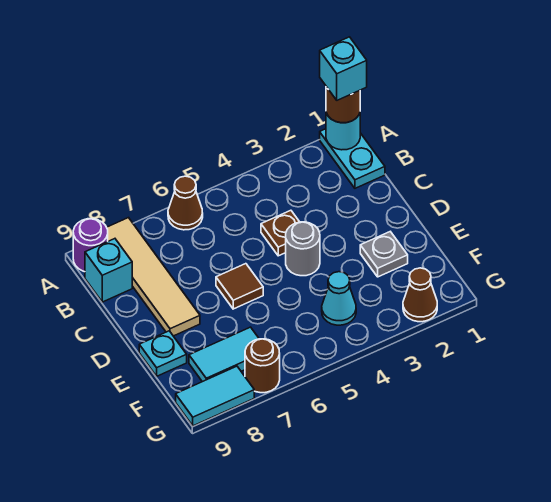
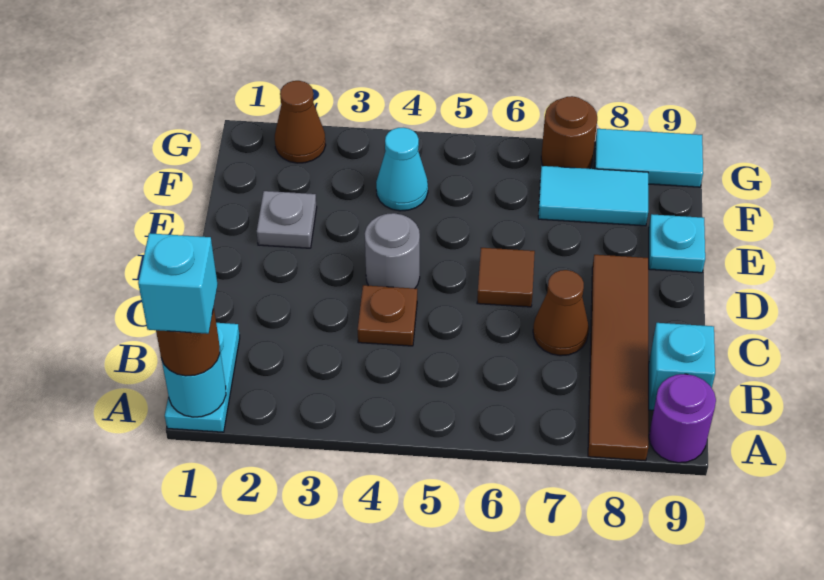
brown 1x1 cone [168,176,203,230] -> brown 1x1 cone moved to [533,270,589,356]
tan 1x4 tile [107,218,200,336] -> brown 1x4 tile [588,255,648,461]

